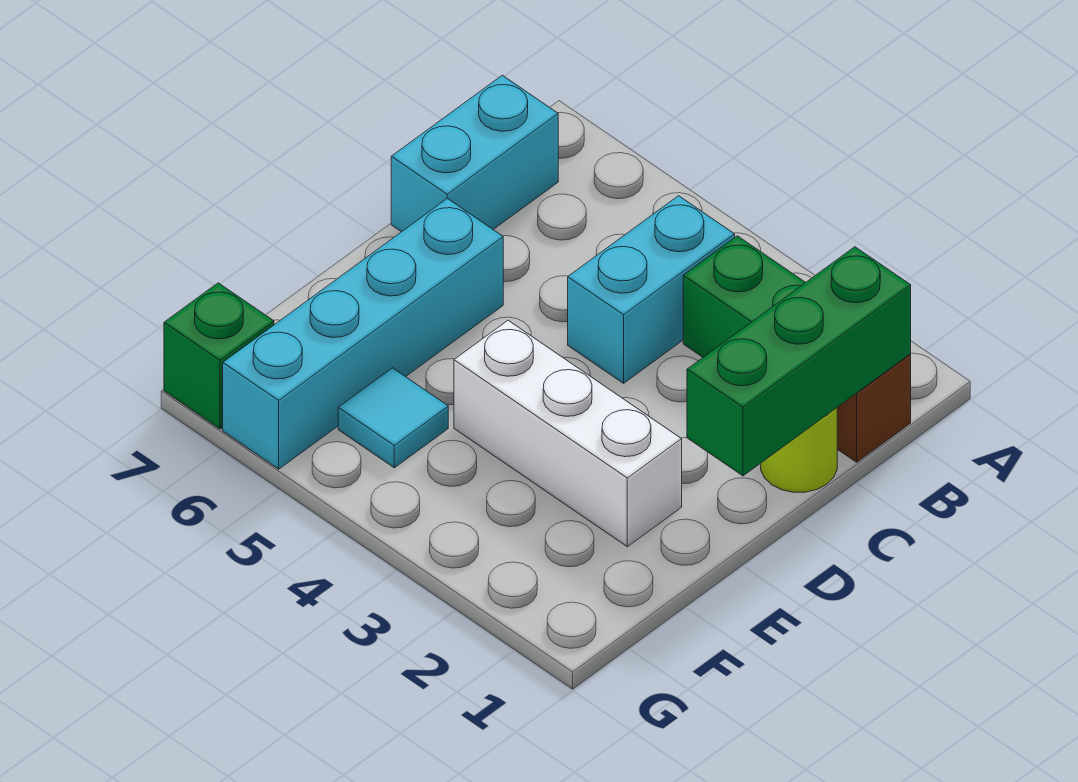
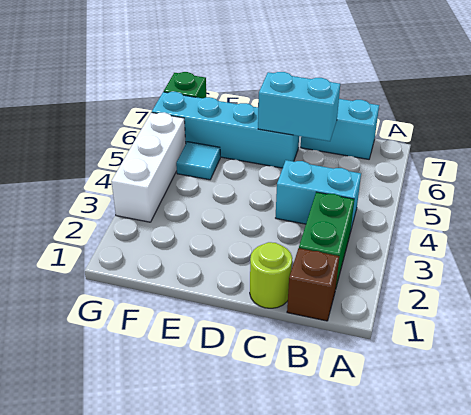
green 1x3 brick [687,247,911,476] -> none
none -> cyan 1x2 brick [258,72,340,141]
white 1x3 brick [454,320,682,547] -> white 1x3 brick moved to [111,112,186,222]

